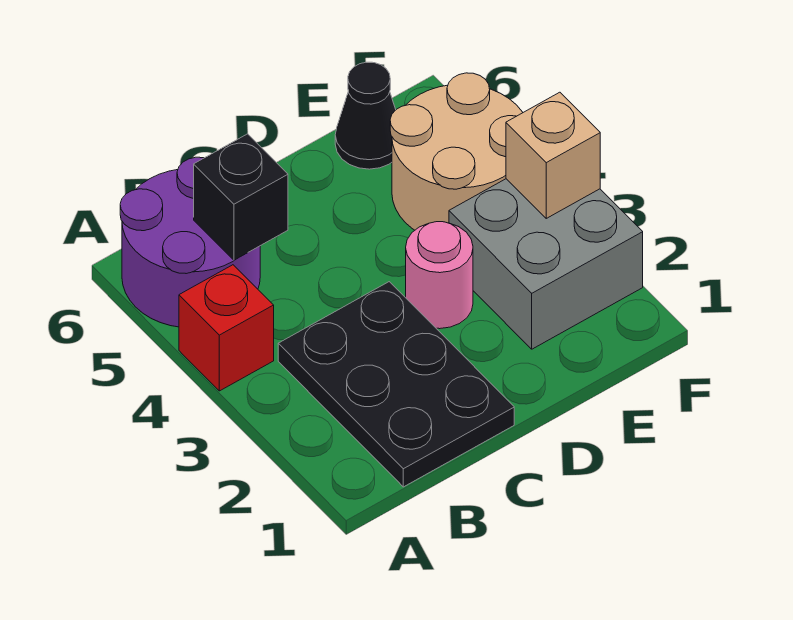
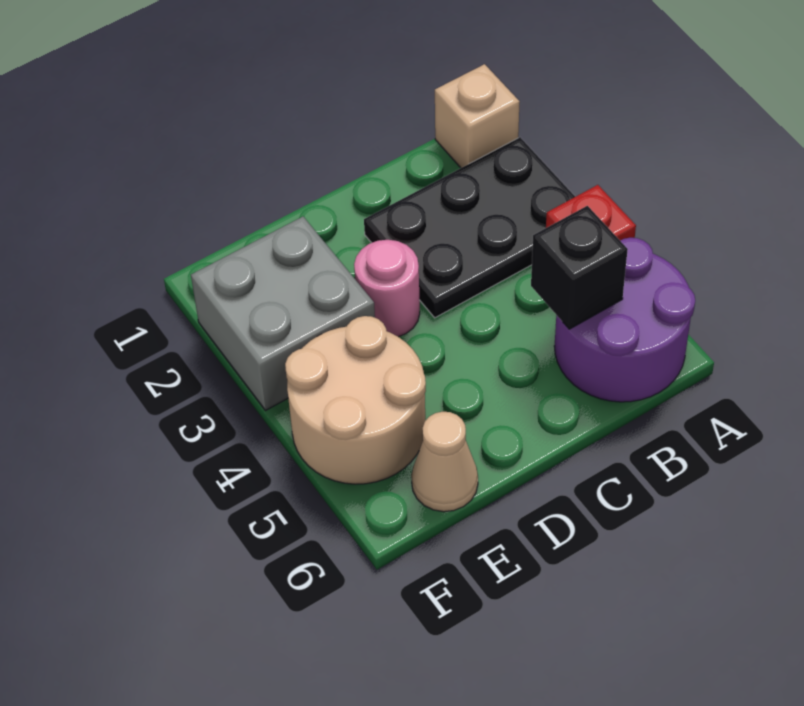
black 2x3 plate [278,282,514,487] -> black 2x3 plate turned to [364,137,575,318]
black 1x1 cone [335,62,396,169] -> tan 1x1 cone [411,412,478,512]
tan 1x1 brick [506,92,600,218] -> tan 1x1 brick moved to [435,64,520,168]

